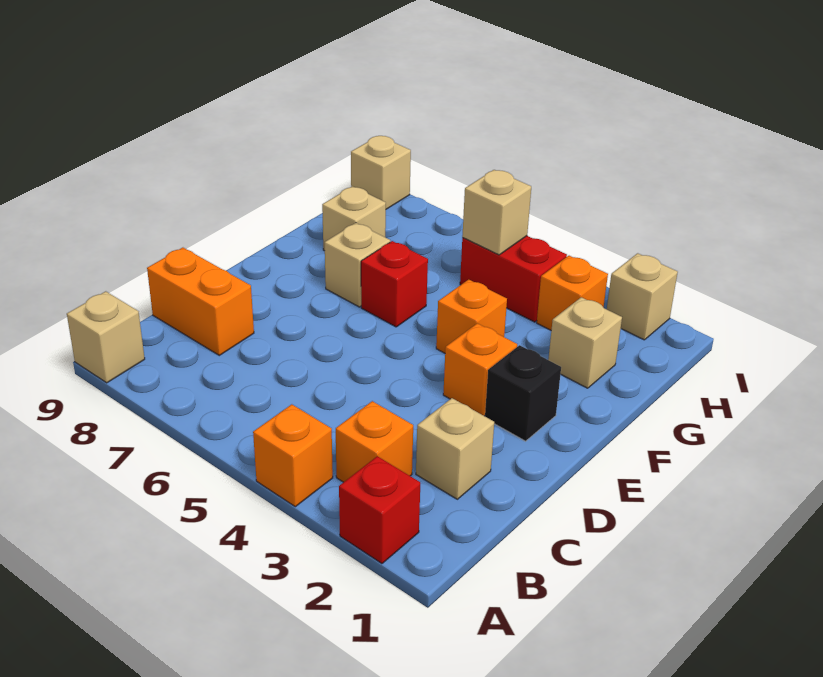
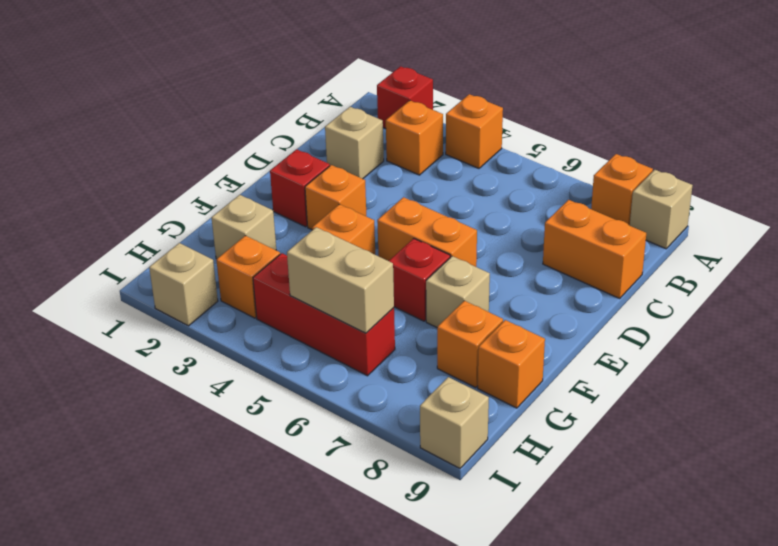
none -> orange 1x1 brick [591,154,653,226]
black 1x1 brick [485,345,561,441] -> red 1x1 brick [270,149,330,227]
none -> orange 1x2 brick [377,197,477,267]
tan 1x1 brick [322,186,386,251] -> orange 1x1 brick [437,301,503,387]
none -> orange 1x1 brick [478,320,545,408]
red 1x2 brick [460,236,567,322] -> red 1x3 brick [253,253,395,376]
tan 1x1 brick [462,170,531,255] -> tan 1x2 brick [287,227,394,333]

